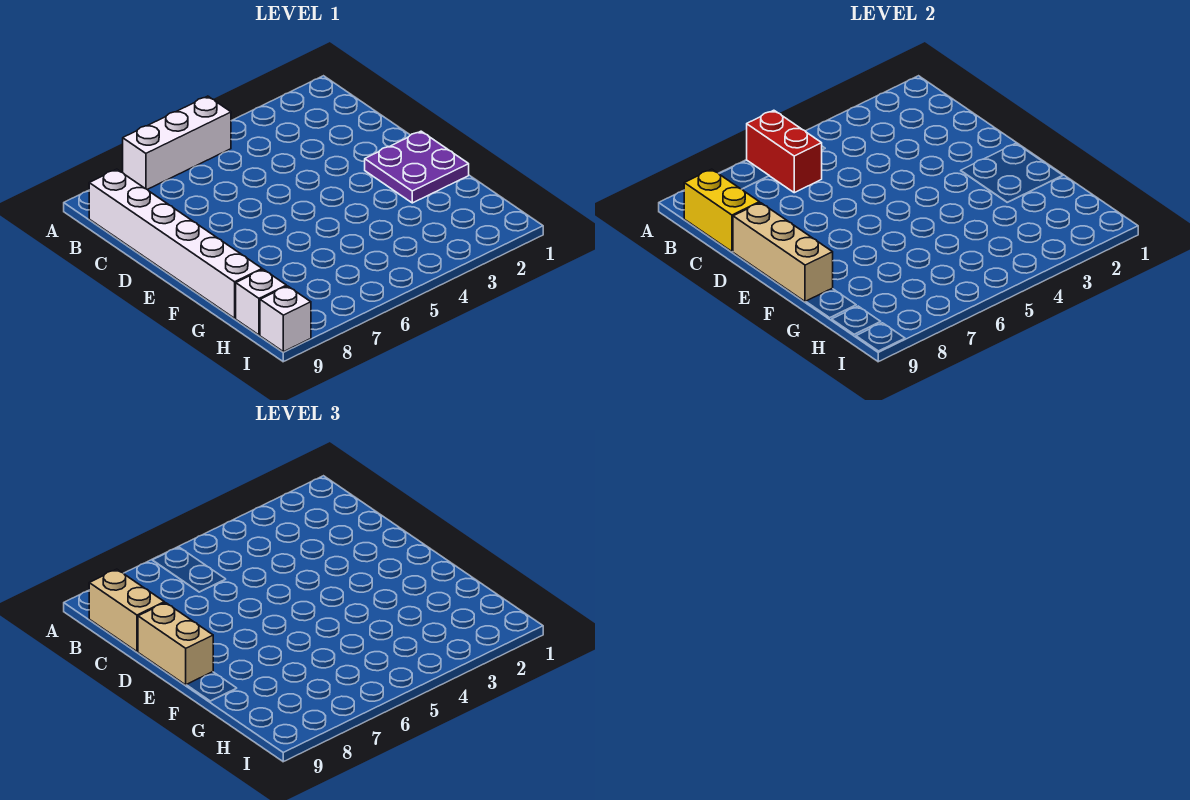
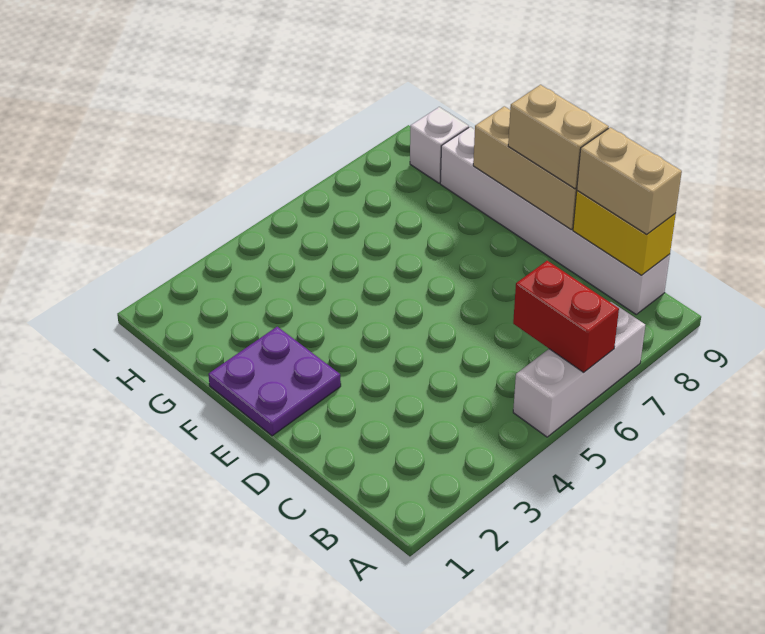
white 1x1 brick [260,286,311,352] -> none

